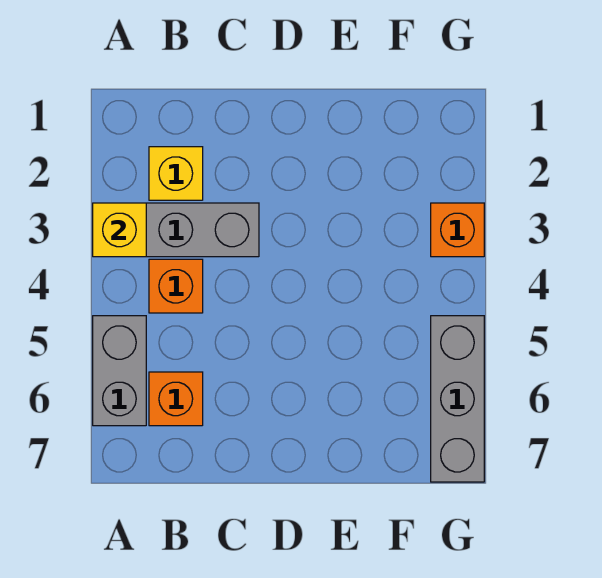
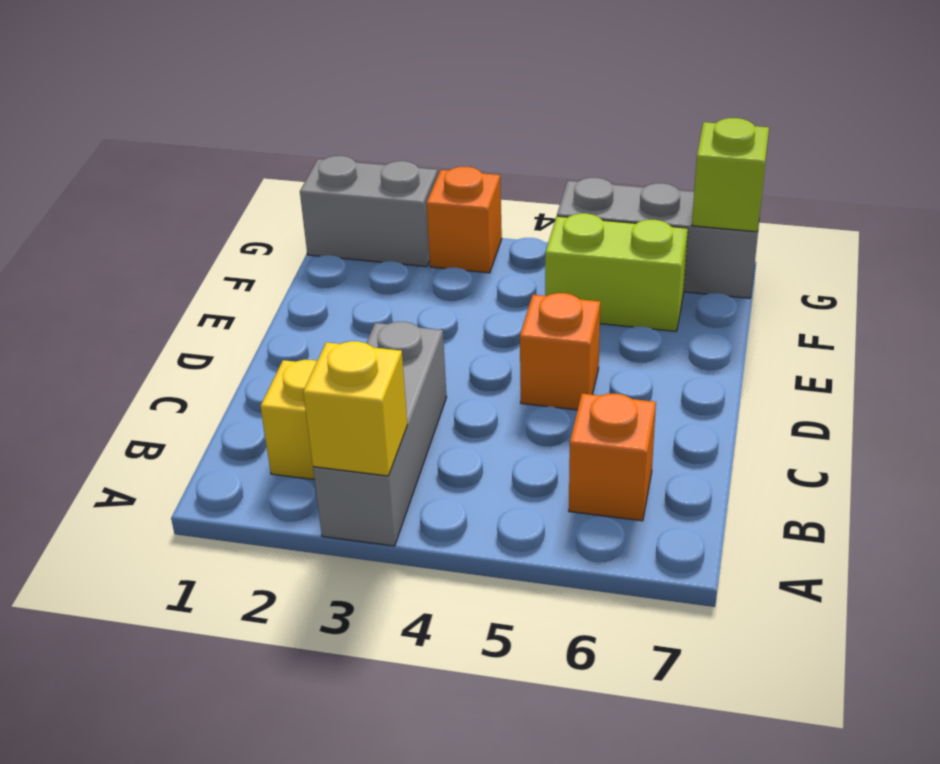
grey 1x2 brick [93,316,146,426] -> grey 1x2 brick moved to [300,156,438,267]
orange 1x1 brick [149,259,203,313] -> orange 1x1 brick moved to [520,293,600,410]
none -> lime 1x2 brick [545,213,688,331]
none -> lime 1x1 brick [692,118,769,232]

